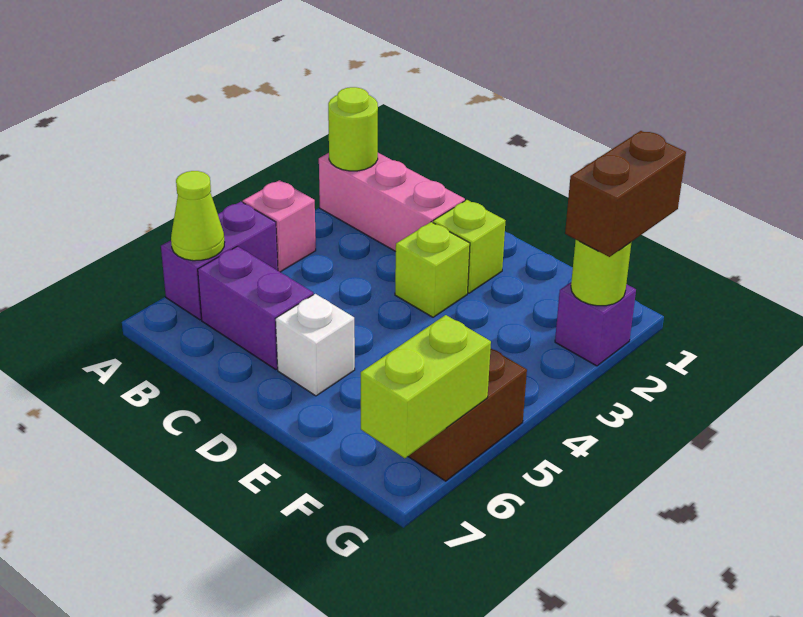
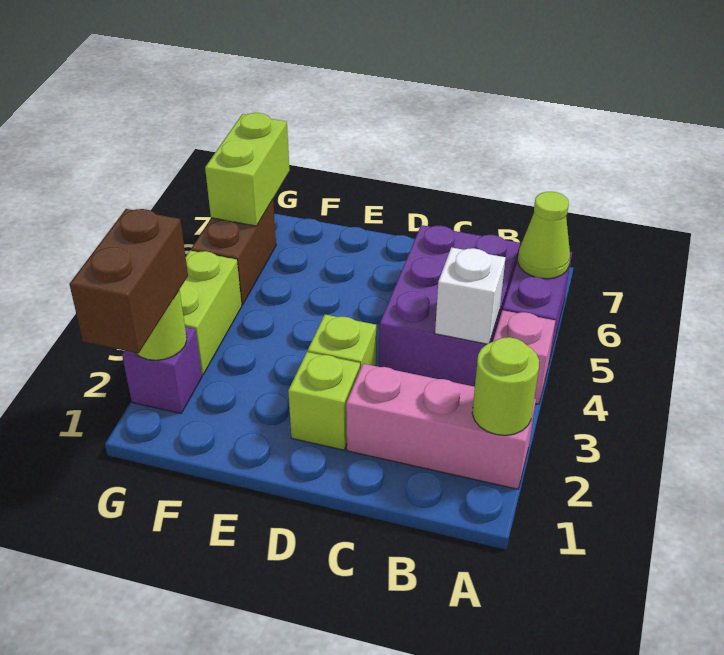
purple 1x2 brick [198,246,313,370] -> purple 2x3 brick [379,225,520,387]
white 1x1 brick [276,294,355,396] -> white 1x1 brick moved to [435,247,506,344]
none -> lime 1x2 brick [180,251,242,375]

